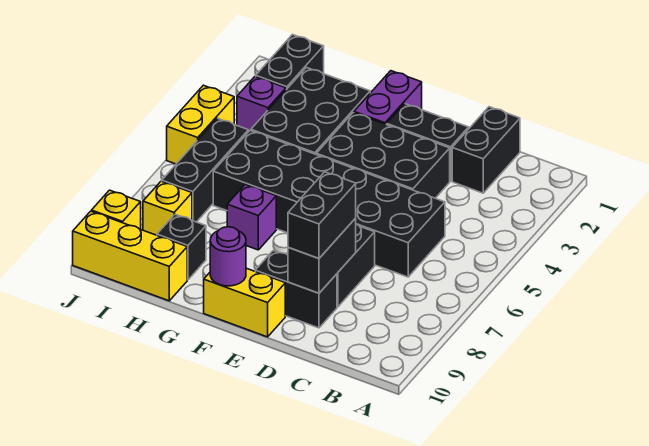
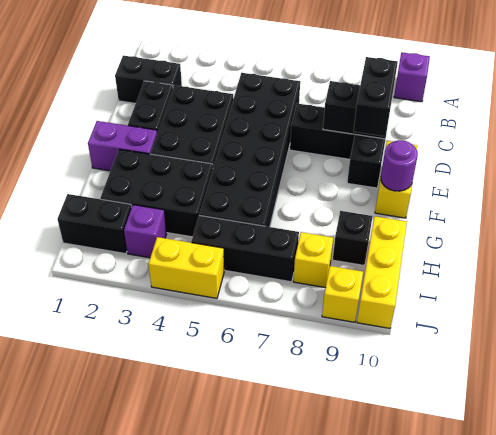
black 1x2 brick [288,172,356,258] -> black 1x2 brick turned to [354,57,398,137]
purple 1x1 brick [227,184,276,250] -> purple 1x1 brick moved to [394,52,430,102]

